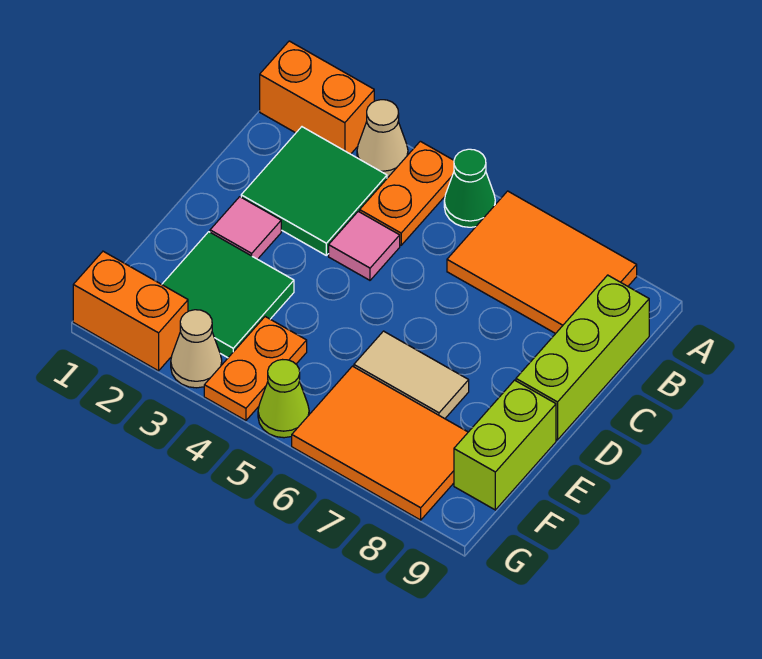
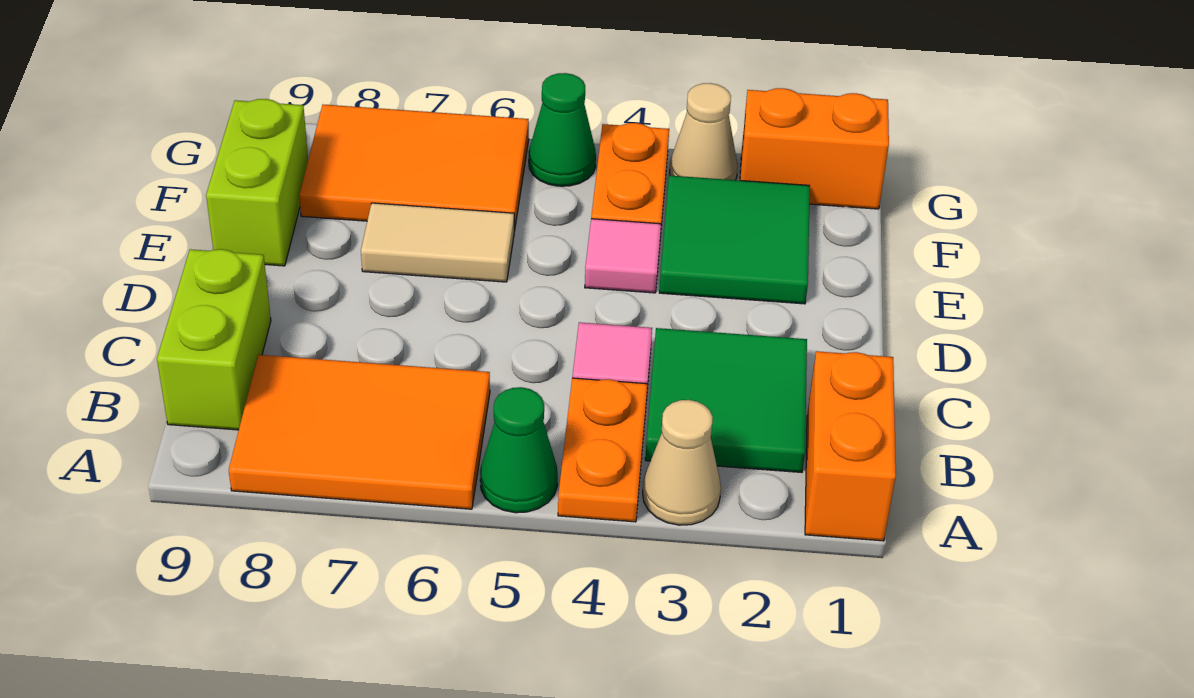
orange 1x2 brick [260,41,374,154] -> orange 1x2 brick turned to [805,351,896,541]
lime 1x3 brick [516,275,649,440] -> lime 1x2 brick [157,249,271,430]
pink 1x1 tile [210,197,281,259] -> pink 1x1 tile moved to [585,219,661,293]
lime 1x1 cone [258,360,309,438] -> green 1x1 cone [529,73,596,186]

